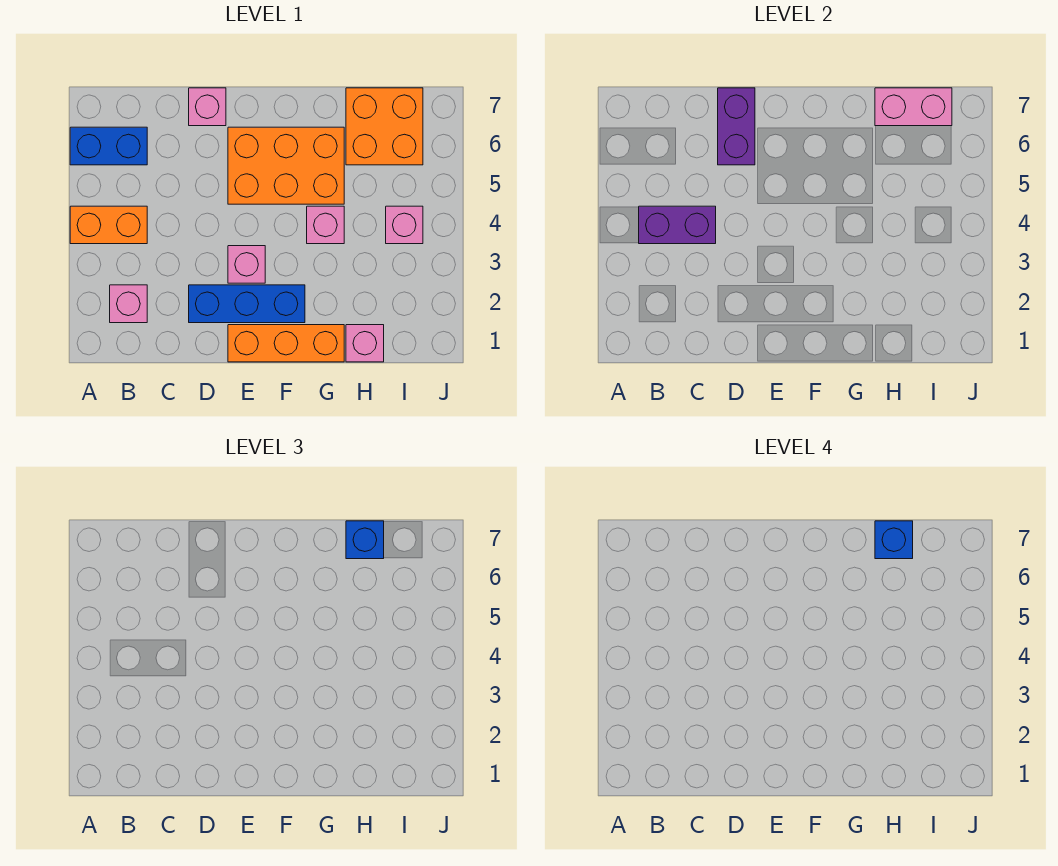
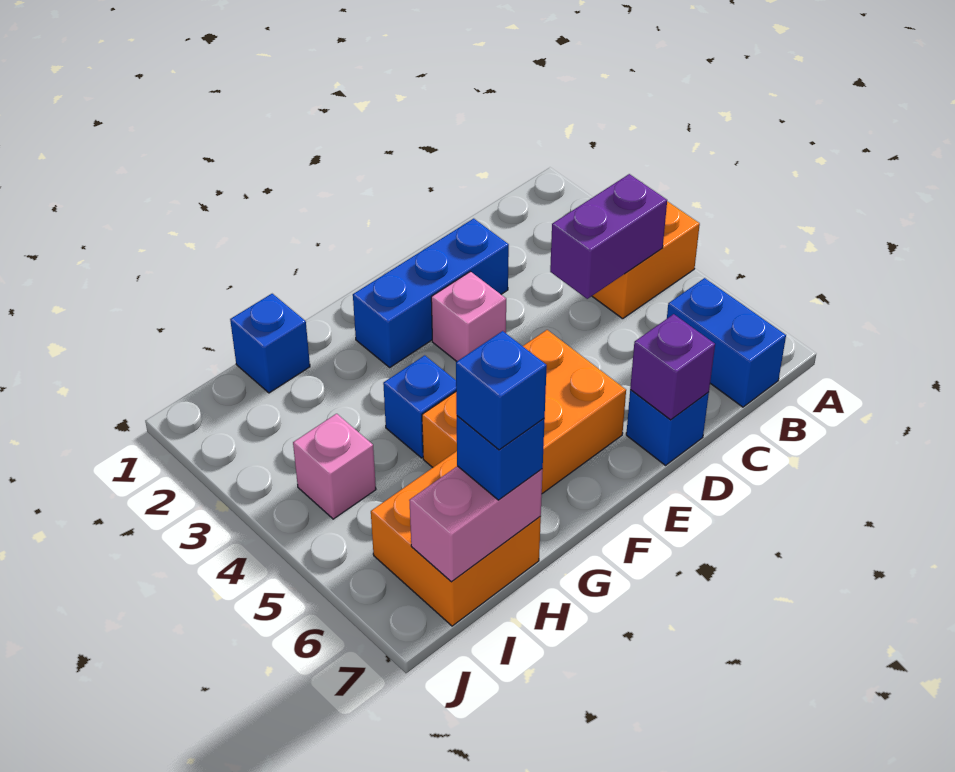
blue 1x2 brick [70,127,147,165] -> blue 1x2 brick turned to [667,278,786,407]
pink 1x1 brick [110,285,147,323] -> none
purple 1x2 brick [718,88,755,165] -> purple 1x1 brick [630,314,715,420]
pink 1x1 brick [189,88,226,126] -> blue 1x1 brick [626,390,709,465]
orange 1x3 brick [228,325,344,362] -> none
pink 1x1 brick [307,206,344,244] -> blue 1x1 brick [383,355,456,458]
pink 1x1 brick [346,325,384,362] -> blue 1x1 brick [230,294,310,393]

